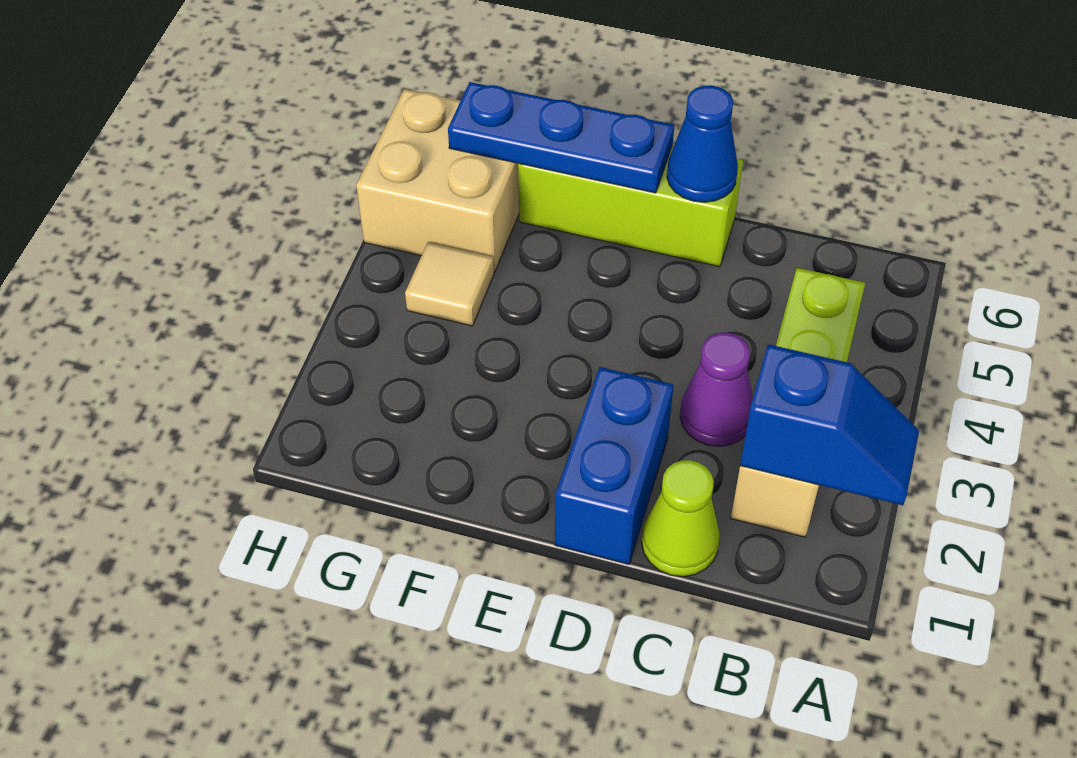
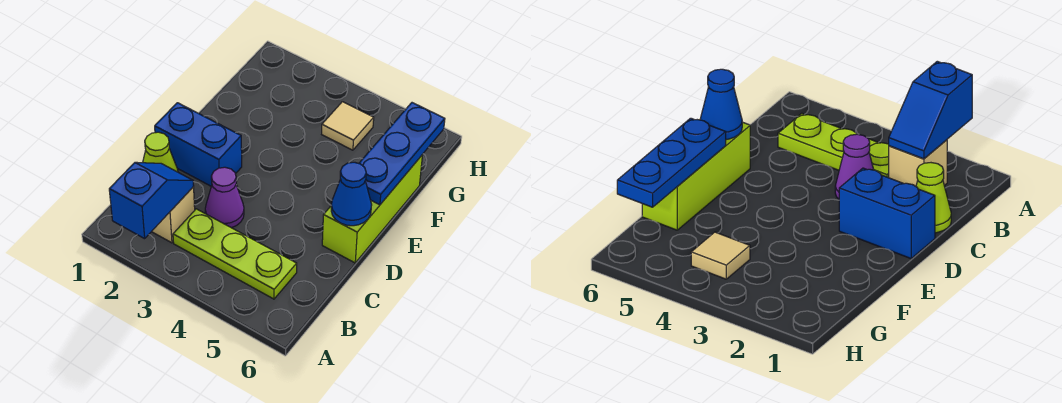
blue 1x2 slope [740,344,919,505] -> blue 1x2 slope turned to [109,162,194,239]
tan 2x2 brick [356,89,519,272] -> none

